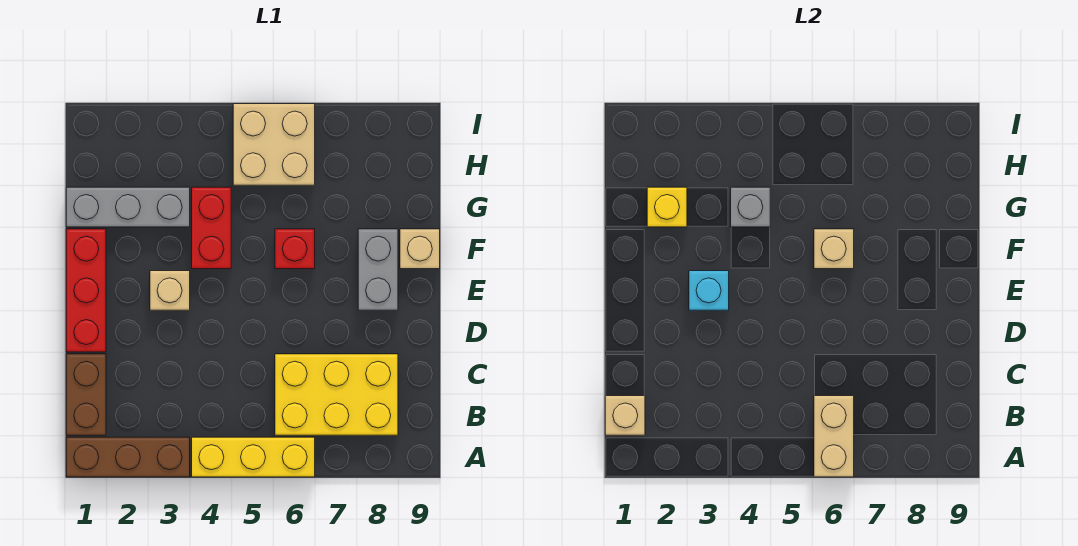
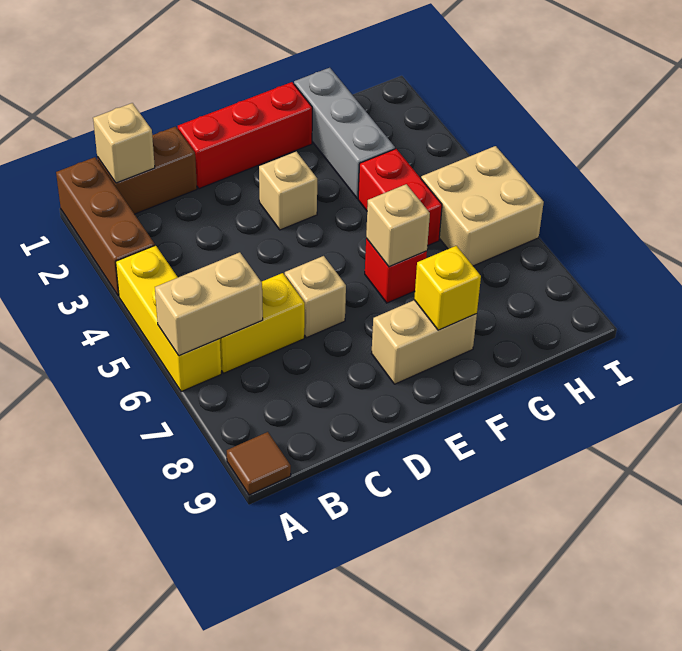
none -> brown 1x1 tile [227,432,291,495]
yellow 2x3 brick [275,354,398,435] -> yellow 1x2 brick [220,273,305,373]
cyan 1x1 brick [689,271,729,310] -> none
grey 1x2 brick [358,229,398,310] -> tan 1x2 brick [372,300,477,384]
red 1x2 brick [192,187,231,269] -> red 1x2 brick turned to [358,149,442,246]
tan 1x1 brick [400,229,440,269] -> tan 1x1 brick moved to [285,256,346,338]
yellow 1x1 brick [647,187,687,227] -> yellow 1x1 brick moved to [414,246,481,330]
grey 1x1 brick [731,187,770,227] -> none

